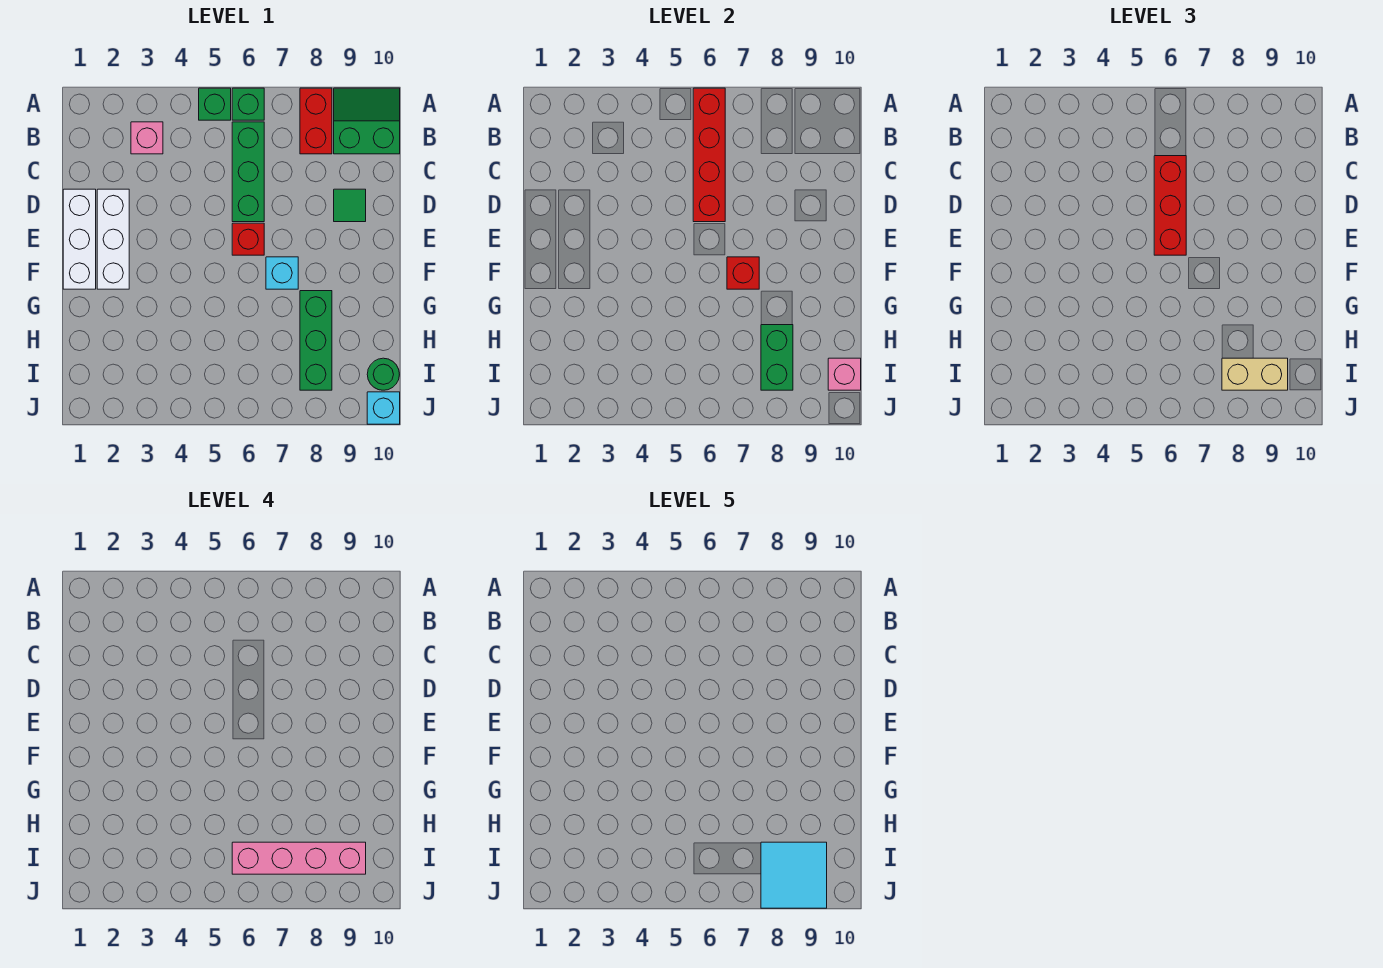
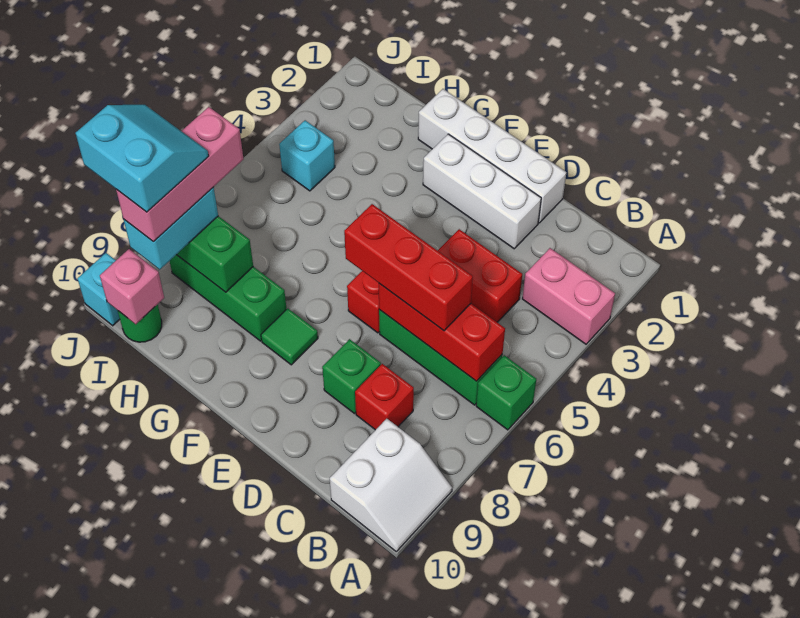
green 1x1 brick [199,88,231,120] -> green 1x1 brick moved to [322,339,381,414]
red 1x4 brick [693,88,725,222] -> red 1x3 brick [379,284,505,381]
red 1x2 brick [300,88,332,154] -> red 1x2 brick moved to [438,229,522,322]
green 2x2 slope [334,88,400,154] -> white 2x2 slope [330,419,452,551]
pink 1x1 brick [131,122,163,154] -> pink 1x2 brick [522,248,615,344]
white 1x3 brick [63,189,96,289] -> white 1x4 brick [418,89,566,223]
green 1x1 tile [334,189,366,222] -> green 1x1 tile moved to [261,309,318,365]
cyan 1x1 brick [266,257,298,289] -> cyan 1x1 brick moved to [279,120,335,191]
red 1x1 brick [727,257,759,289] -> red 1x1 brick moved to [355,364,414,430]
pink 1x4 brick [232,842,366,874] -> pink 1x3 brick [116,107,244,242]
tan 1x2 brick [1222,358,1288,390] -> cyan 1x2 brick [124,187,218,270]
cyan 2x2 tile [761,842,827,908] -> cyan 2x2 slope [76,105,209,212]

